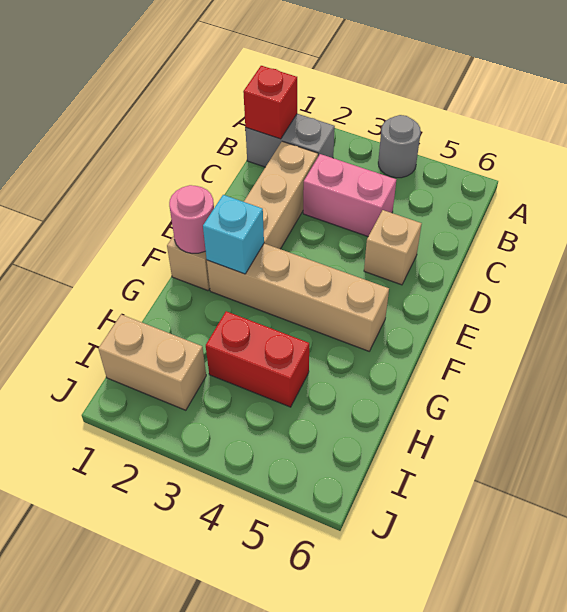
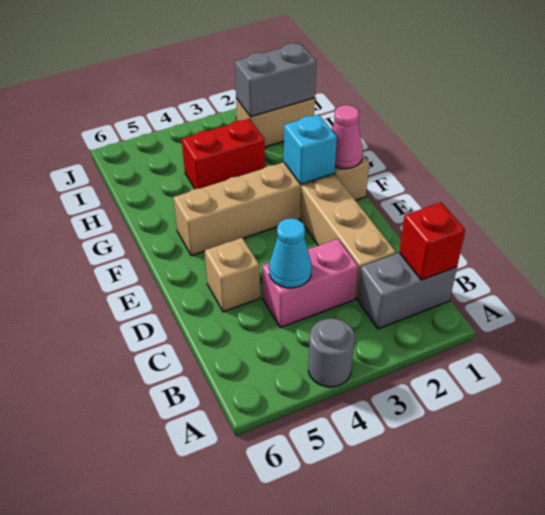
none -> cyan 1x1 cone [269,218,312,288]
pink 1x1 round brick [169,185,214,253] -> pink 1x1 cone [332,105,363,169]
none -> grey 1x2 brick [235,43,316,117]

